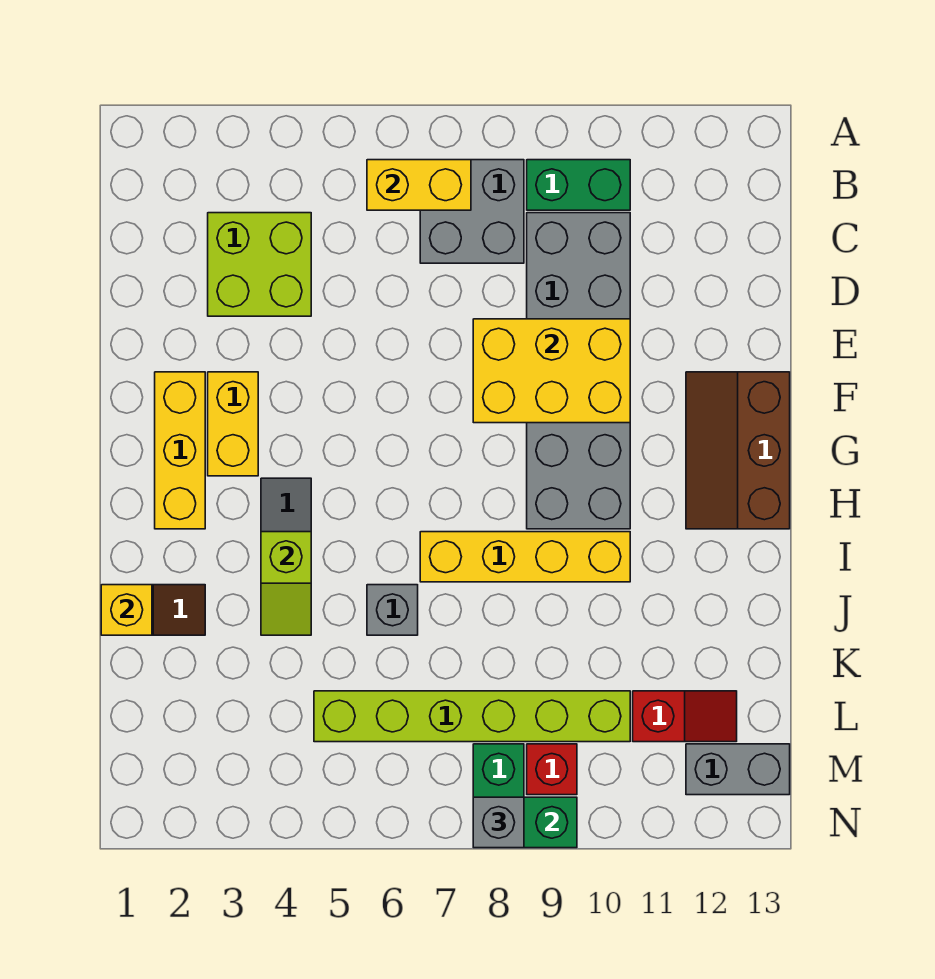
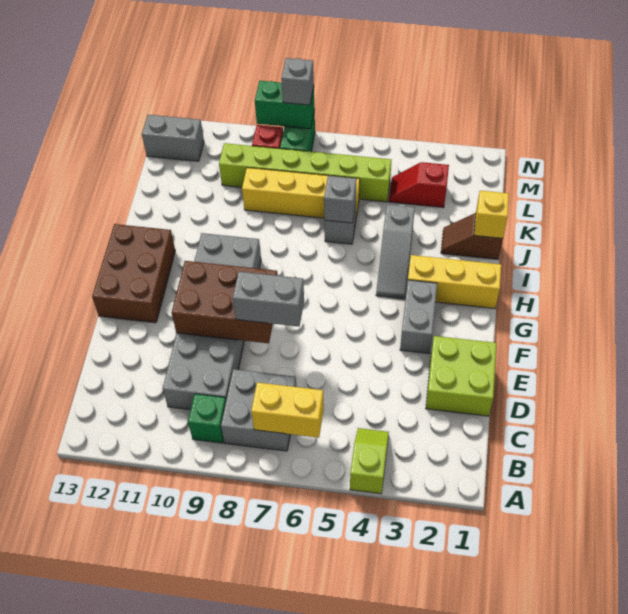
green 1x2 brick [527,160,630,210] -> green 1x1 brick [188,394,226,443]
lime 2x2 brick [208,213,311,316] -> lime 2x2 brick moved to [426,336,497,416]
none -> grey 1x2 brick [233,272,304,327]
yellow 2x3 brick [473,319,630,423] -> brown 2x3 brick [172,261,278,343]
yellow 1x3 brick [155,372,205,529] -> yellow 1x3 brick turned to [408,255,501,309]
yellow 1x2 brick [208,372,258,476] -> grey 1x2 brick [400,280,437,354]
brown 2x3 slope [686,372,790,529] -> brown 2x3 brick [92,224,175,323]
lime 1x2 slope [261,532,311,635] -> lime 1x2 slope moved to [350,428,389,494]
yellow 1x4 brick [420,532,630,582] -> yellow 1x4 brick moved to [242,168,360,218]
none -> grey 1x1 brick [324,176,357,223]
red 1x2 slope [633,691,737,742] -> red 1x2 slope moved to [389,162,449,208]

